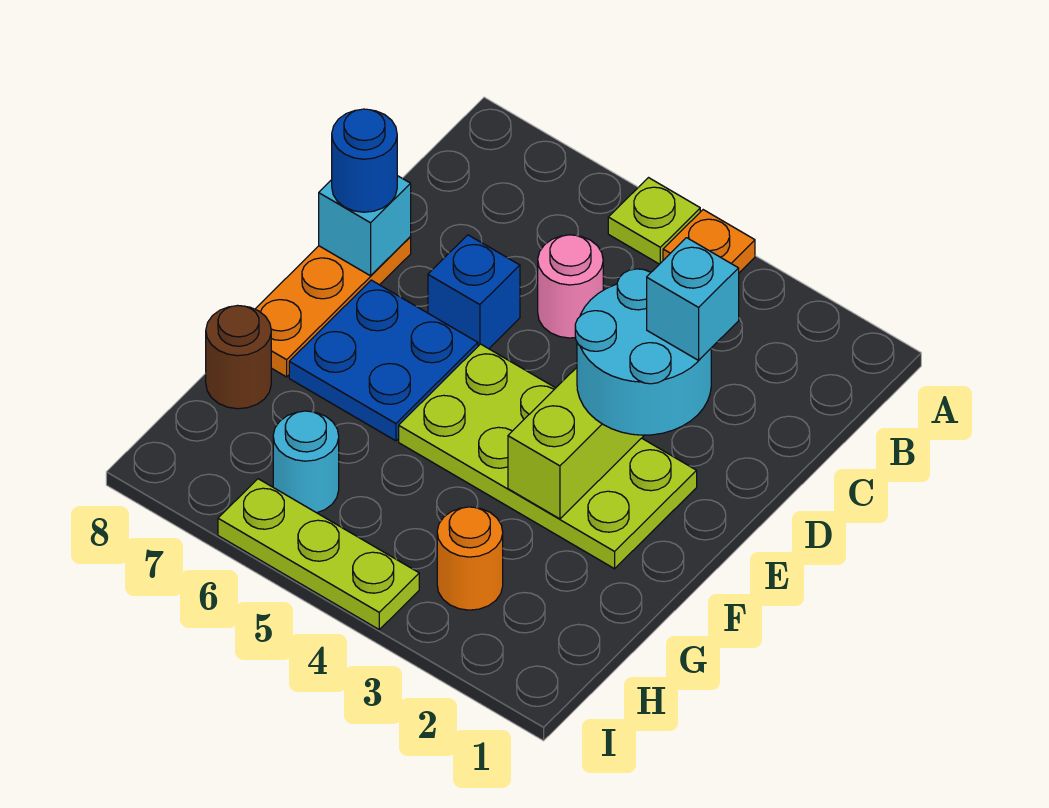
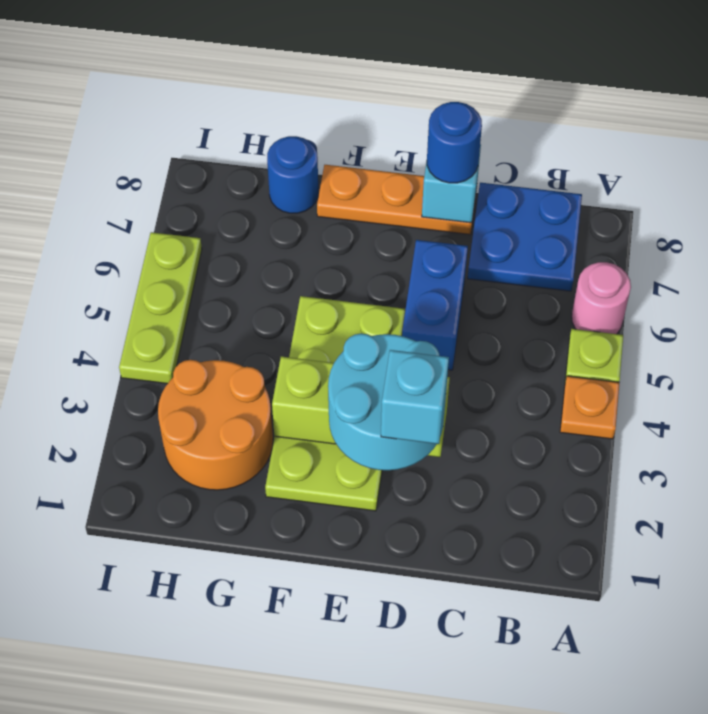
pink 1x1 round brick [538,235,603,338] -> pink 1x1 round brick moved to [572,262,631,334]
blue 1x1 brick [428,235,520,349] -> blue 1x2 brick [402,240,468,370]
blue 2x2 plate [289,280,478,441] -> blue 2x2 plate moved to [468,183,582,291]
brown 1x1 round brick [206,305,271,409] -> blue 1x1 round brick [267,136,318,213]
orange 1x1 round brick [437,507,503,610] -> orange 2x2 round brick [158,360,273,490]
cyan 1x1 round brick [273,411,339,513] -> none

